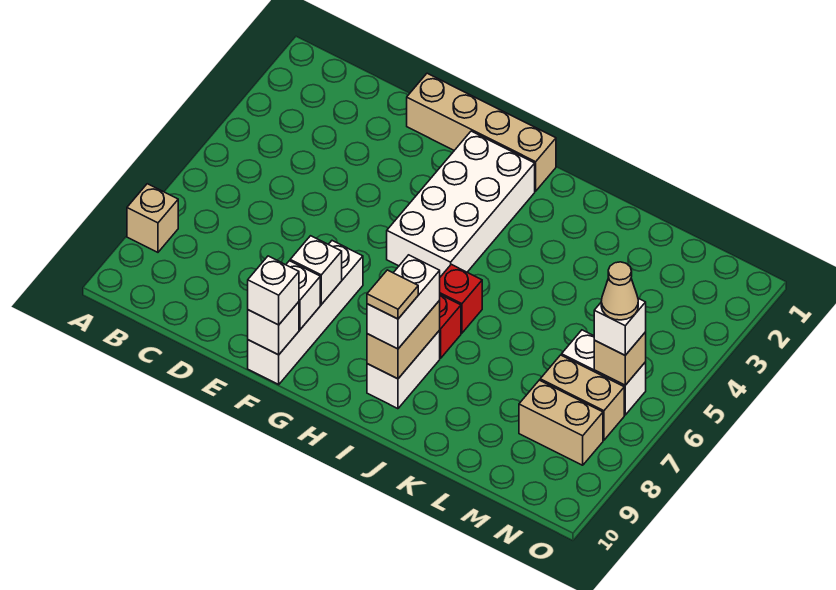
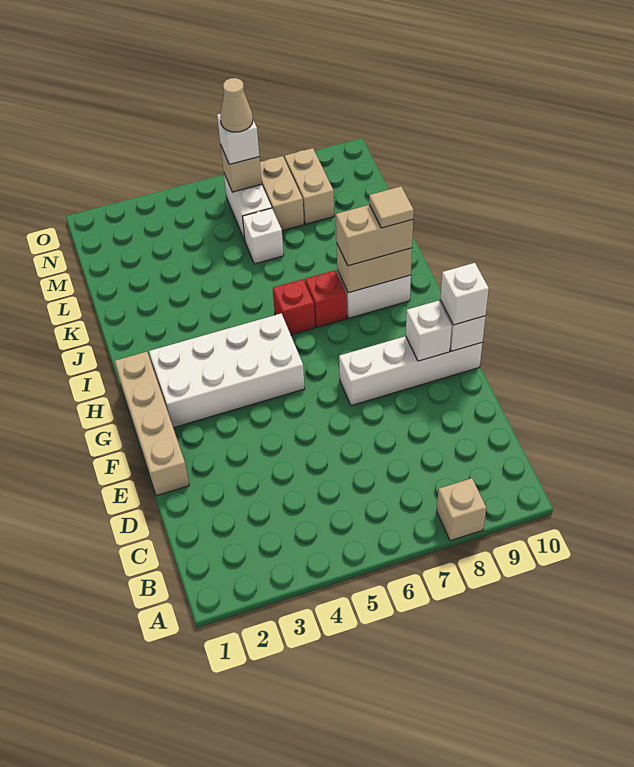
white 1x1 brick [290,236,342,304] -> white 1x1 brick moved to [242,208,284,264]
white 1x2 brick [367,255,440,349] -> tan 1x2 brick [336,205,413,266]

